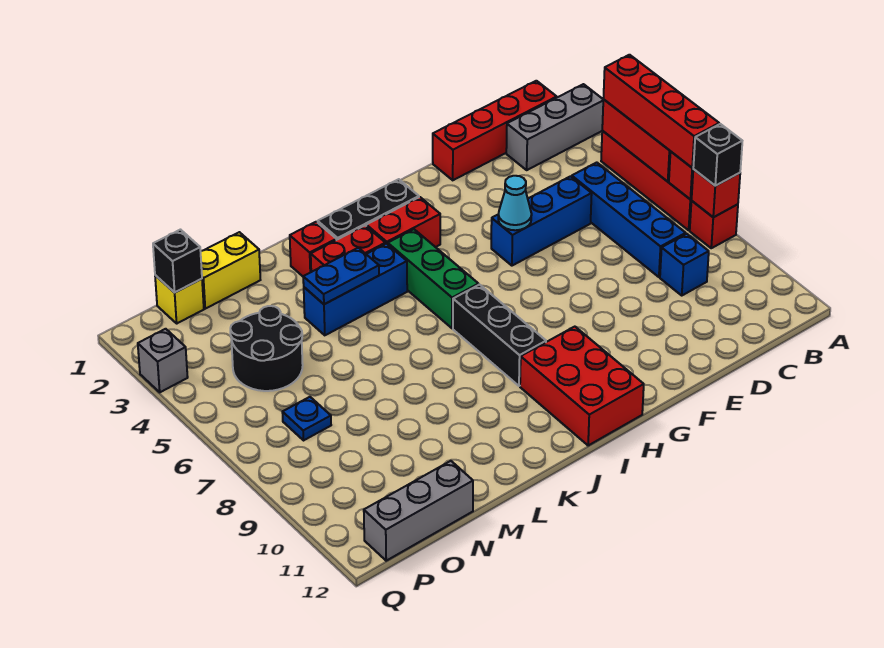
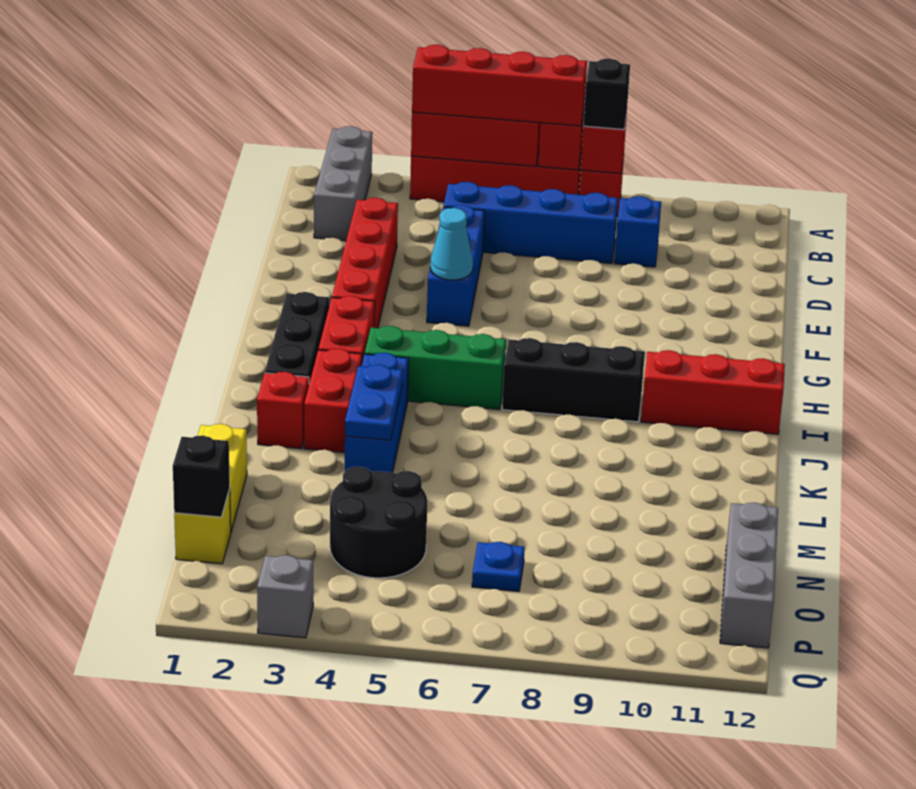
red 1x4 brick [433,81,557,180] -> red 1x4 brick moved to [332,198,398,328]
red 2x3 brick [520,327,644,446] -> red 1x3 brick [641,350,785,434]

